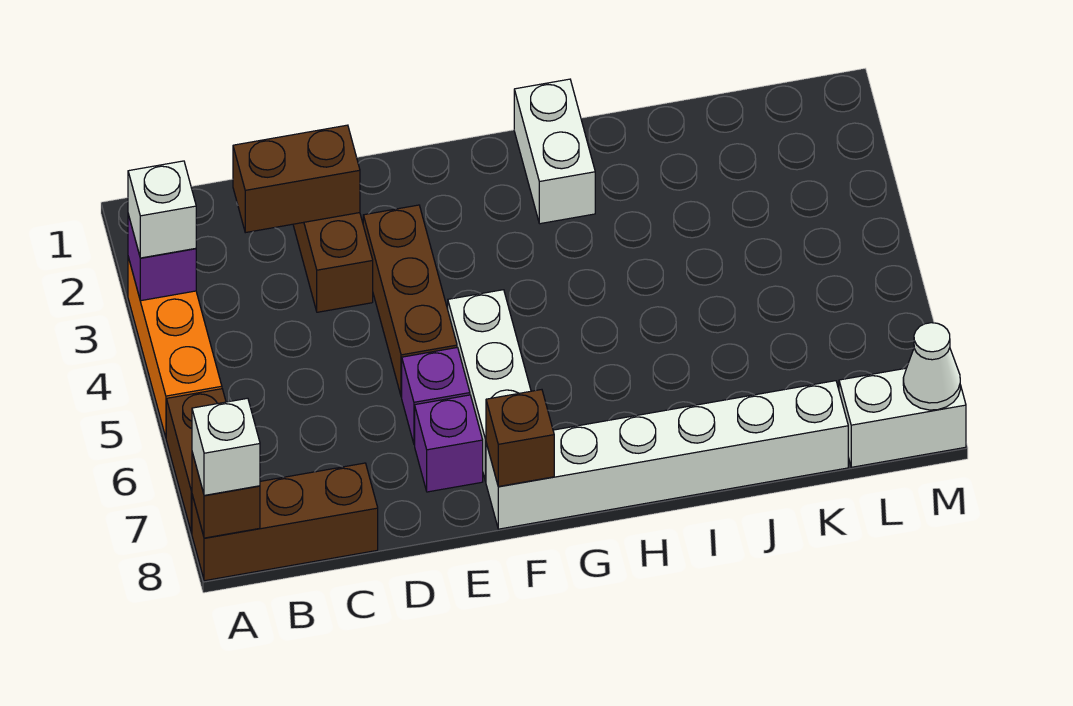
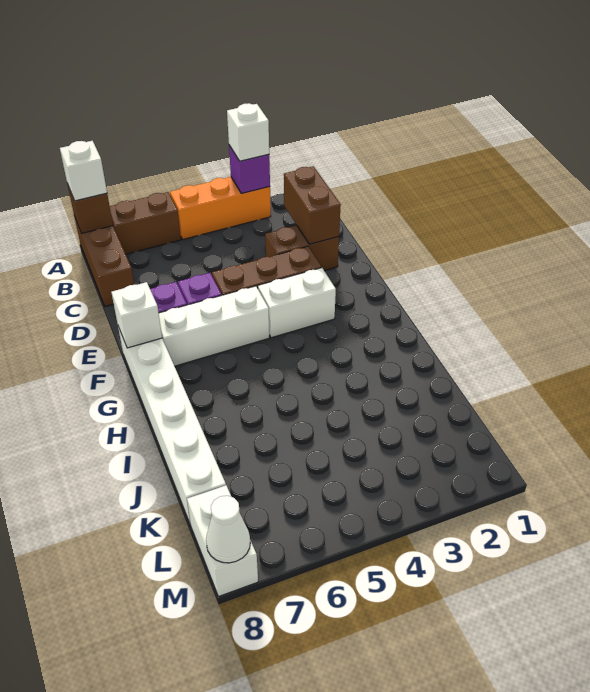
brown 1x1 brick [486,390,554,487] -> white 1x1 brick [111,282,162,348]
white 1x2 brick [514,79,595,224] -> white 1x2 brick moved to [258,268,336,338]

